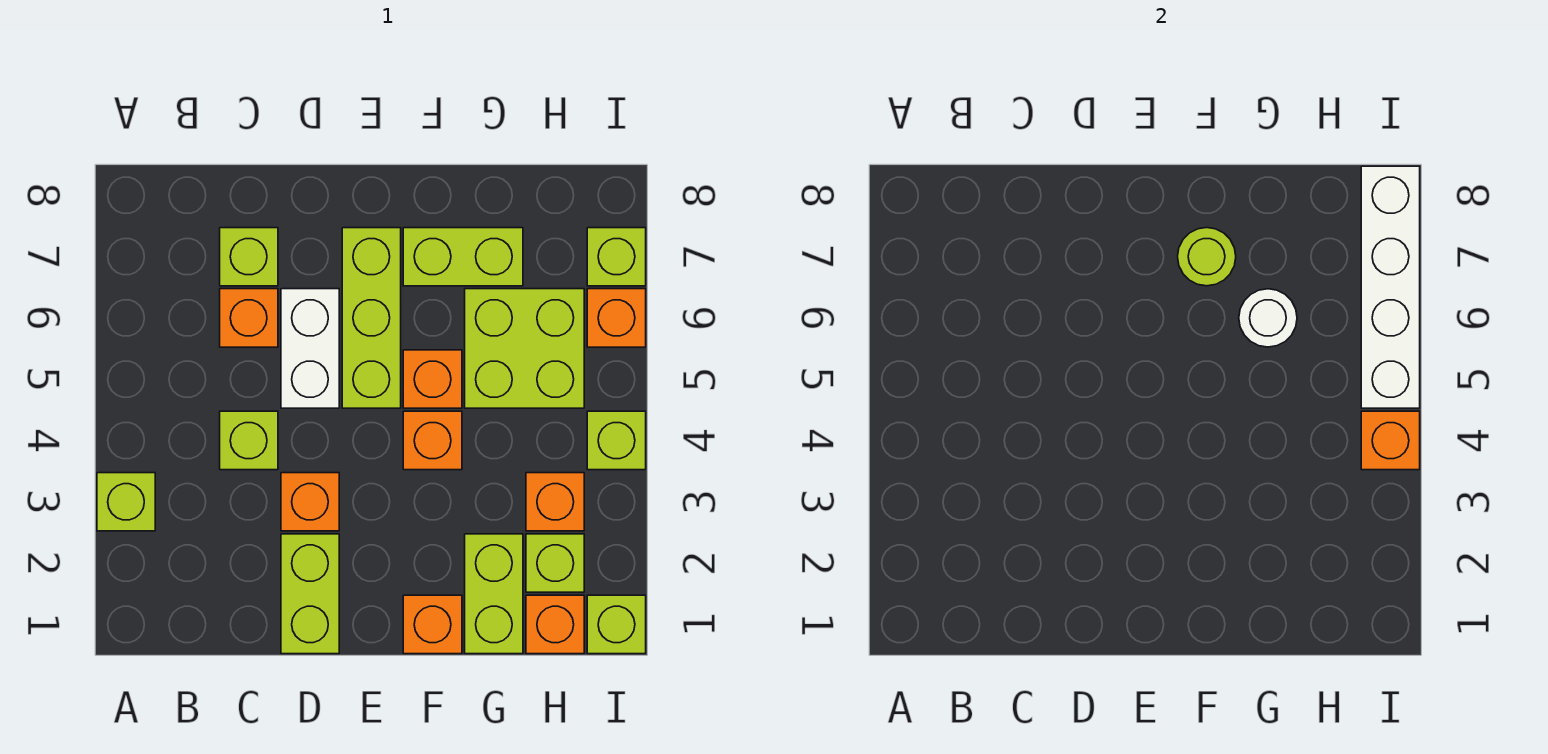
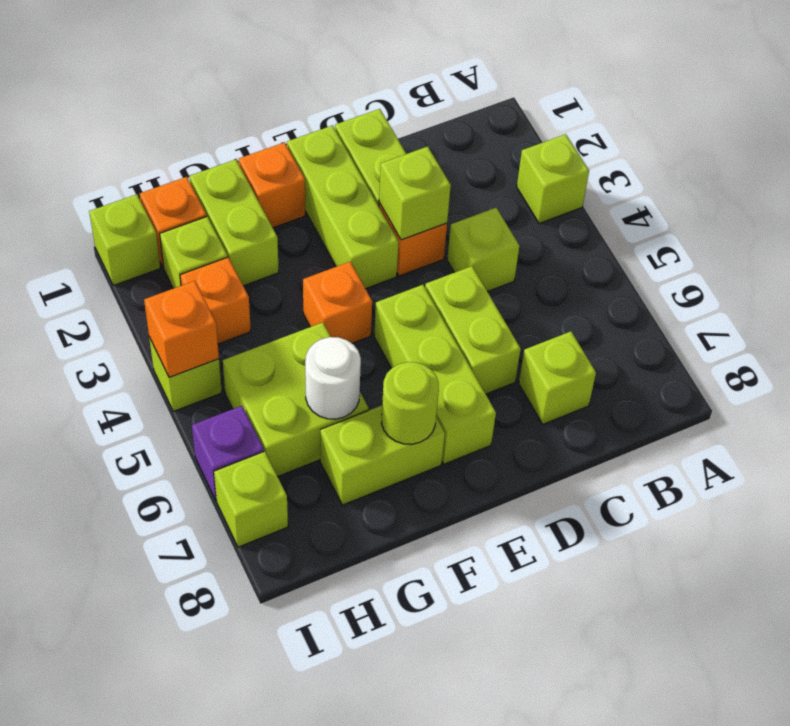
orange 1x1 brick [220,289,278,347] -> none
none -> lime 1x1 brick [379,146,451,240]
white 1x2 brick [281,289,339,408] -> lime 1x2 brick [425,266,521,394]
none -> lime 1x3 brick [287,126,399,289]
orange 1x1 brick [403,350,462,408] -> none
white 1x4 brick [1361,166,1420,408] -> none
orange 1x1 brick [587,289,646,347] -> purple 1x1 brick [192,406,264,501]

